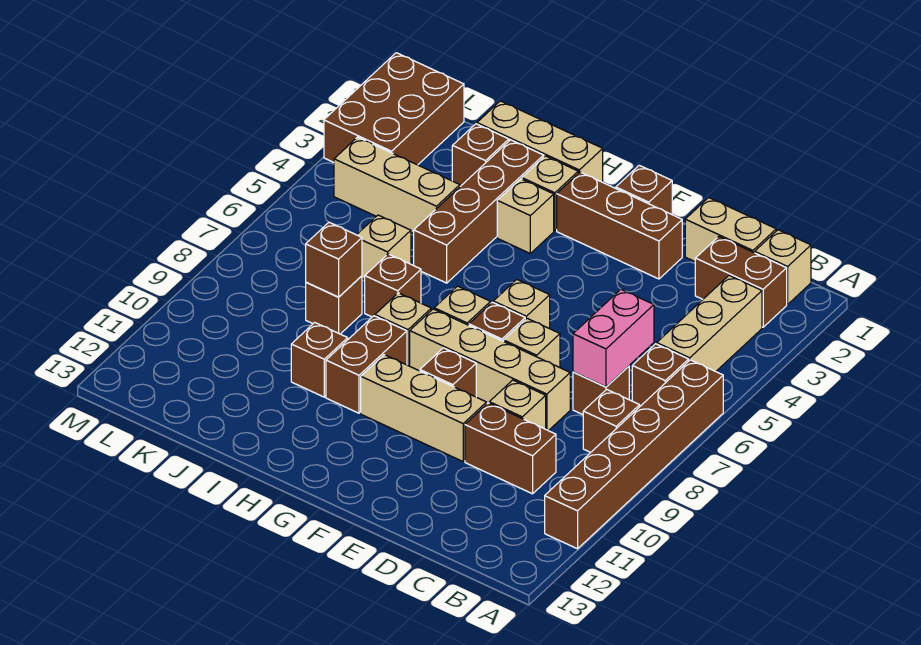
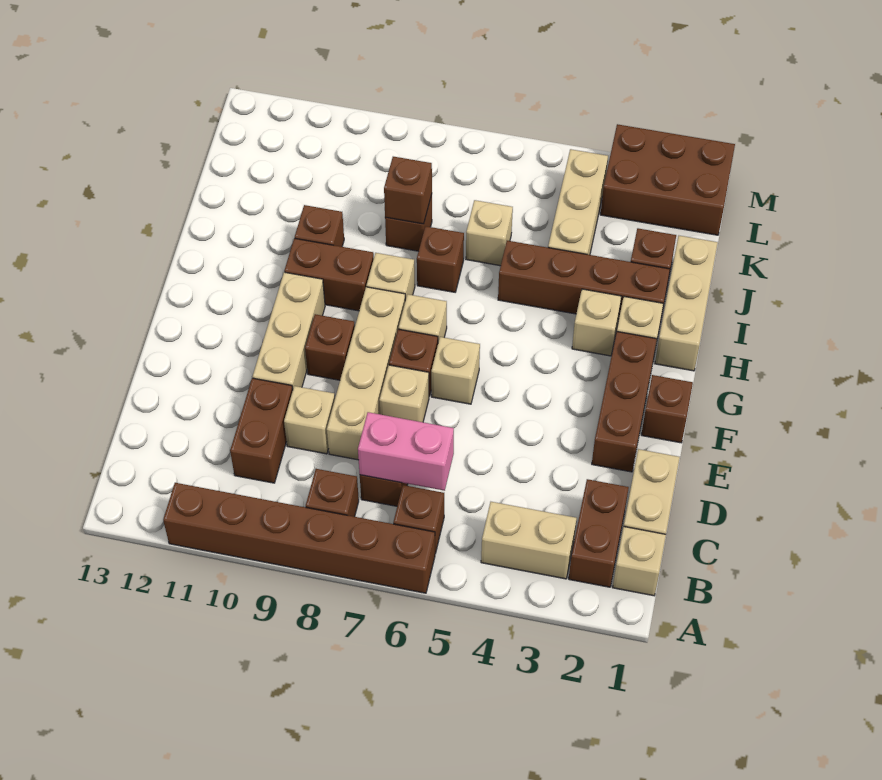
tan 1x3 brick [657,275,762,372] -> tan 1x2 brick [481,502,577,579]

